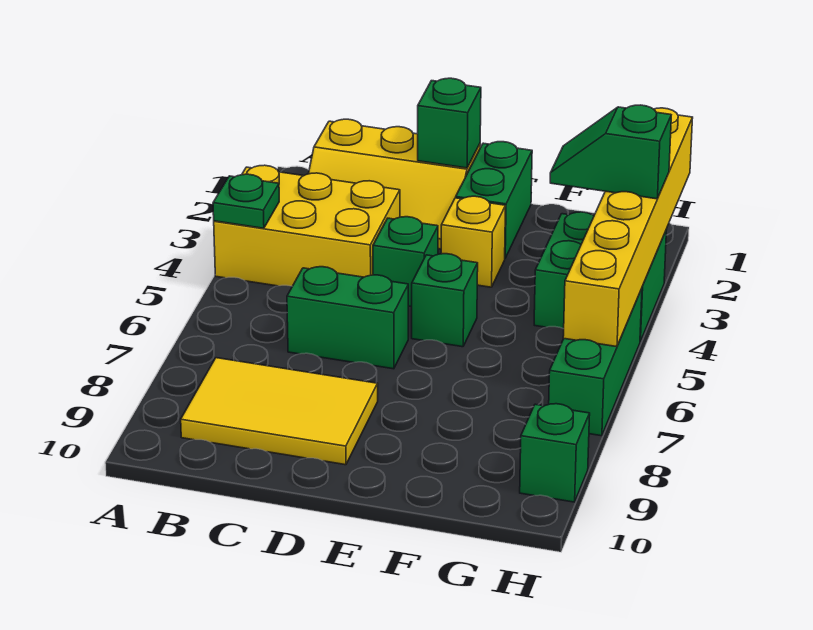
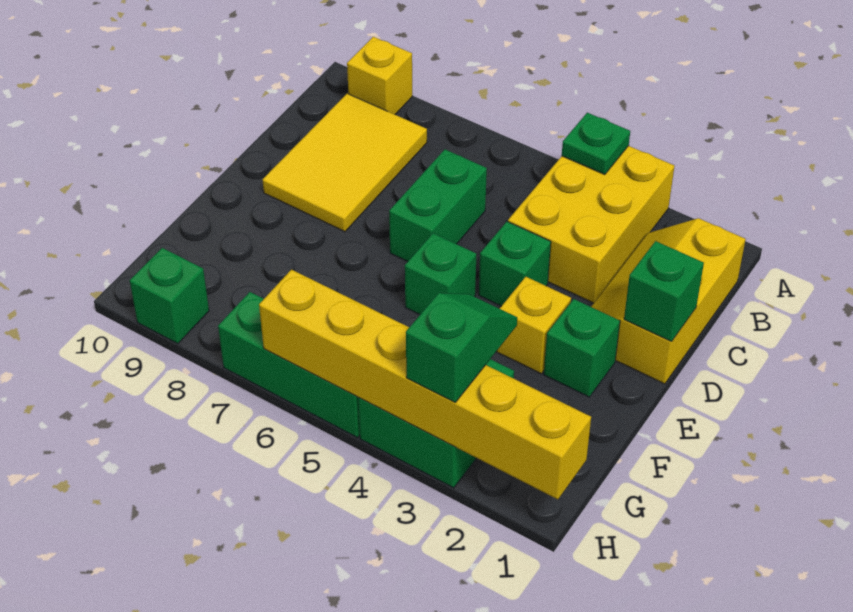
none -> yellow 1x1 brick [347,37,412,114]
green 1x2 brick [456,142,532,258] -> green 1x1 brick [544,299,620,397]

